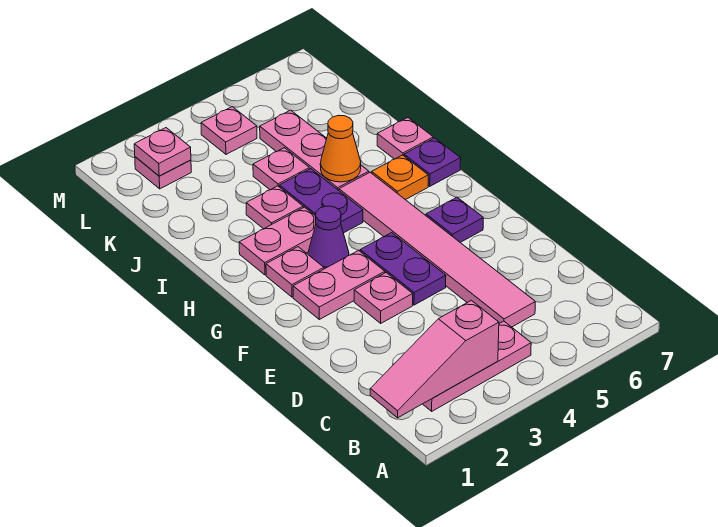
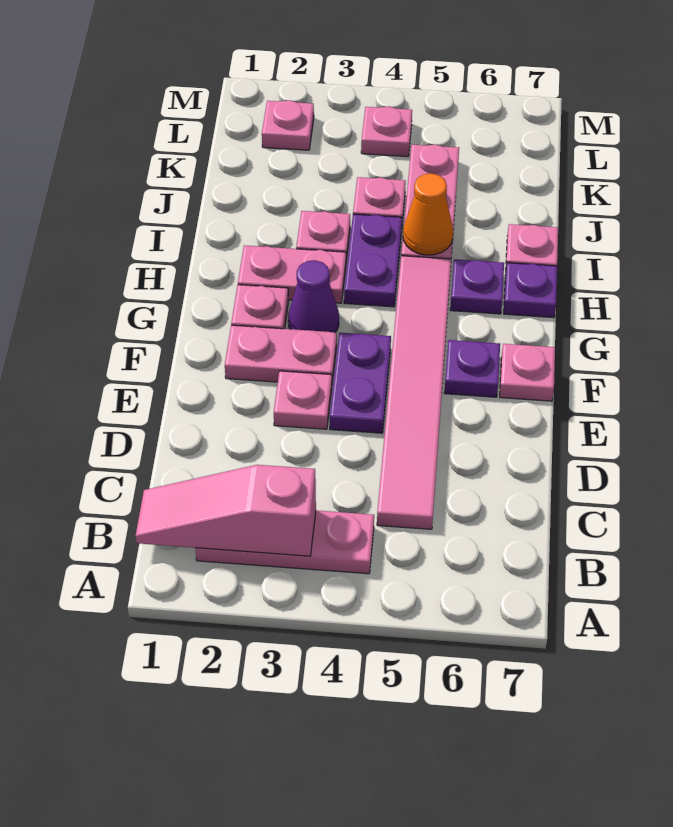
orange 1x1 plate [372,155,428,200] -> purple 1x1 plate [450,259,504,314]
pink 1x1 plate [134,128,191,176] -> pink 1x1 plate moved to [500,344,555,401]

